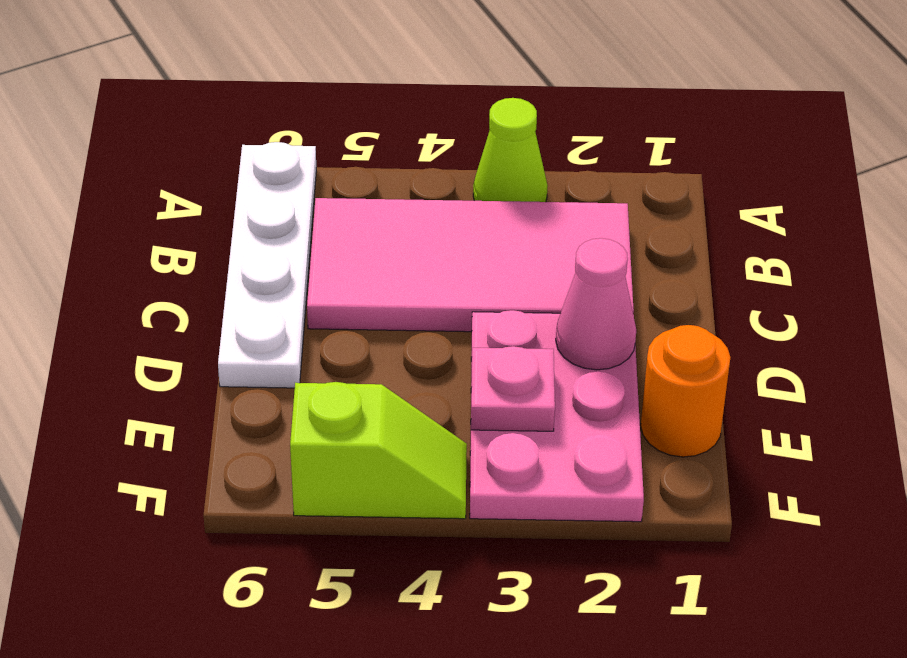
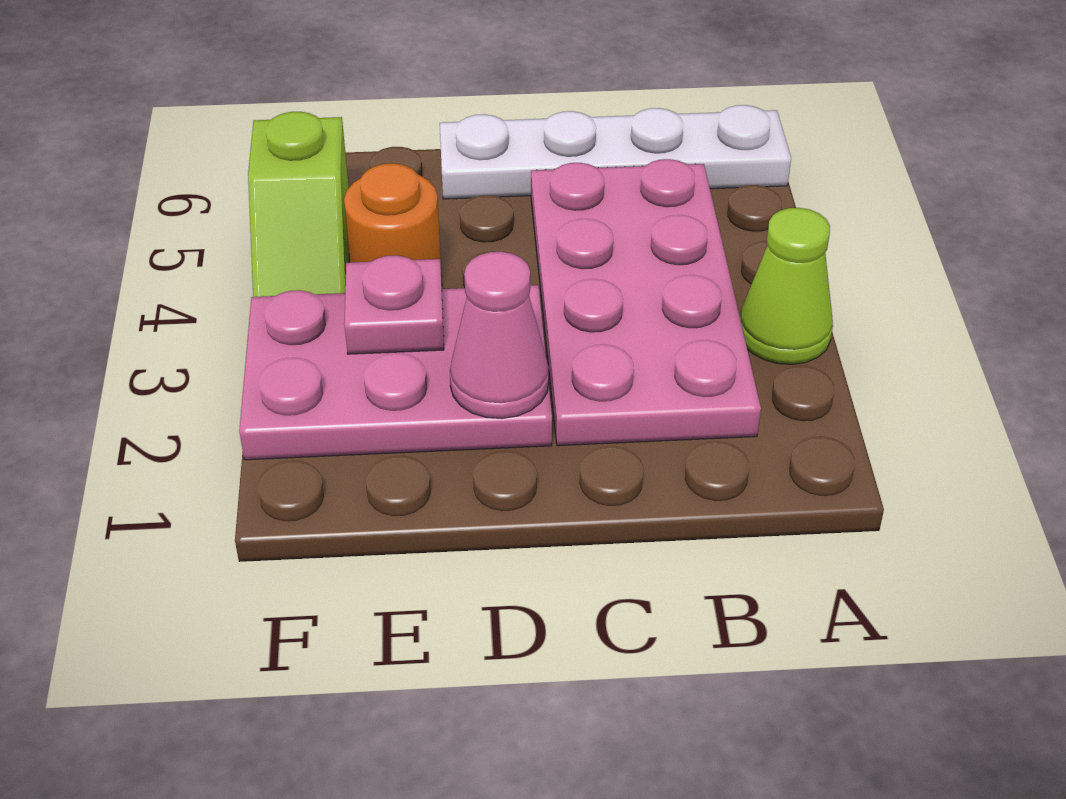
pink 2x4 tile [307,198,634,332] -> pink 2x4 plate [531,159,761,446]
orange 1x1 round brick [641,325,730,457] -> orange 1x1 round brick moved to [344,163,442,284]

